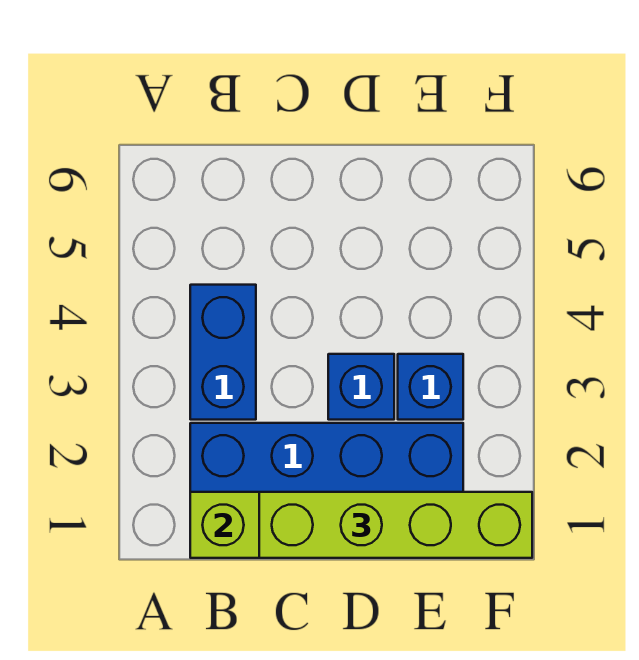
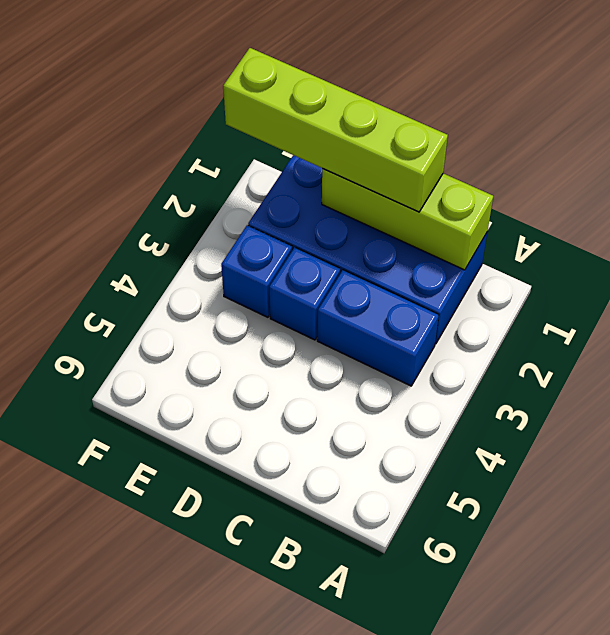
blue 1x2 brick [190,285,256,420] -> blue 1x2 brick turned to [317,270,439,386]

